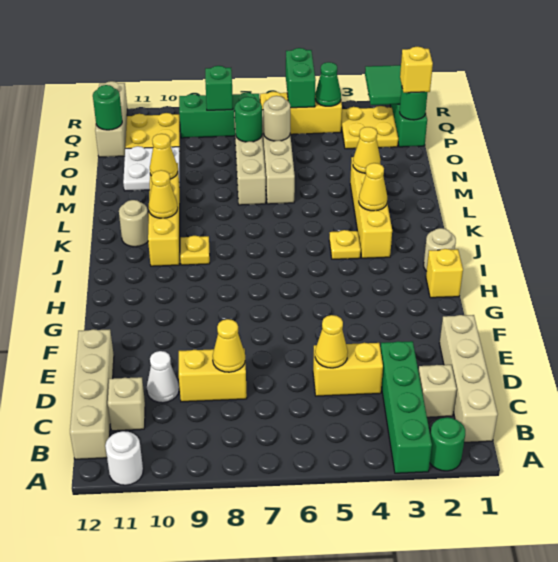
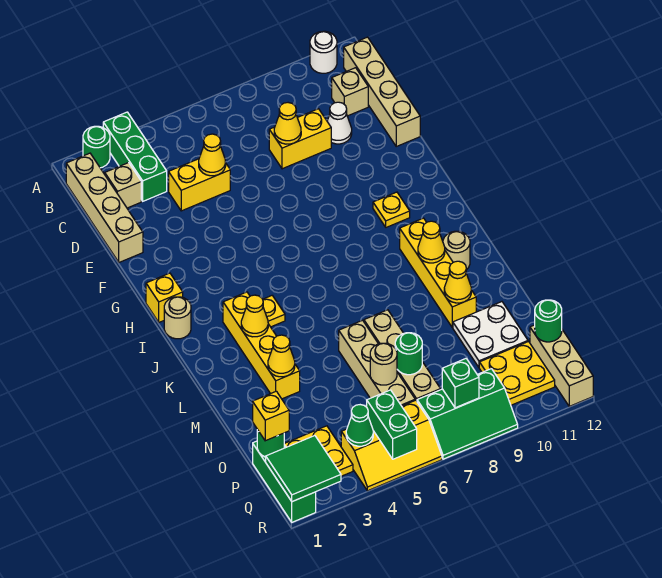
green 1x4 brick [380,341,432,473] -> green 1x3 brick [103,112,167,201]
yellow 1x1 plate [180,236,210,265] -> yellow 1x1 plate moved to [373,192,410,227]

